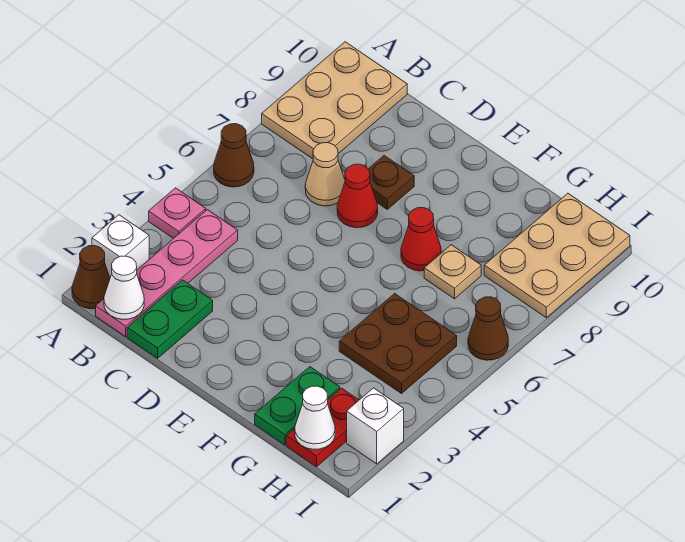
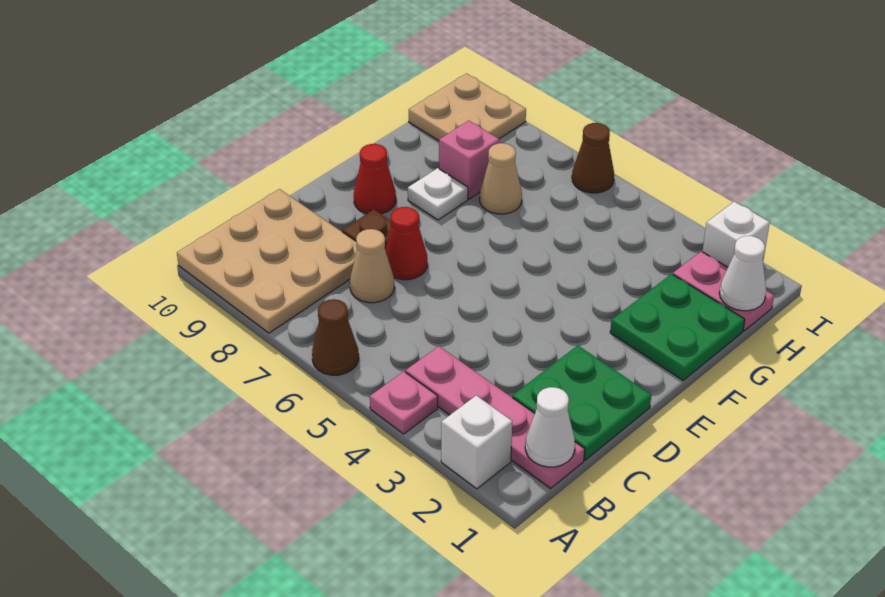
brown 1x1 cone [72,246,110,309] -> none
tan 2x3 plate [262,42,407,159] -> tan 3x3 plate [177,189,357,333]
green 1x2 plate [127,280,213,358] -> green 2x2 plate [512,346,651,460]
red 1x1 cone [401,208,441,271] -> red 1x1 cone moved to [354,144,396,214]
none -> white 1x1 plate [408,168,468,220]
green 1x2 plate [255,367,340,445] -> green 2x2 plate [610,274,745,380]
brown 2x2 plate [339,293,457,394] -> none
tan 1x1 plate [424,245,481,299] -> tan 1x1 cone [480,143,522,214]
none -> pink 1x1 brick [439,121,499,199]
red 1x2 plate [286,388,359,466] -> pink 1x2 plate [673,251,774,331]
tan 2x3 plate [484,193,630,318] -> tan 2x2 plate [409,74,526,141]

